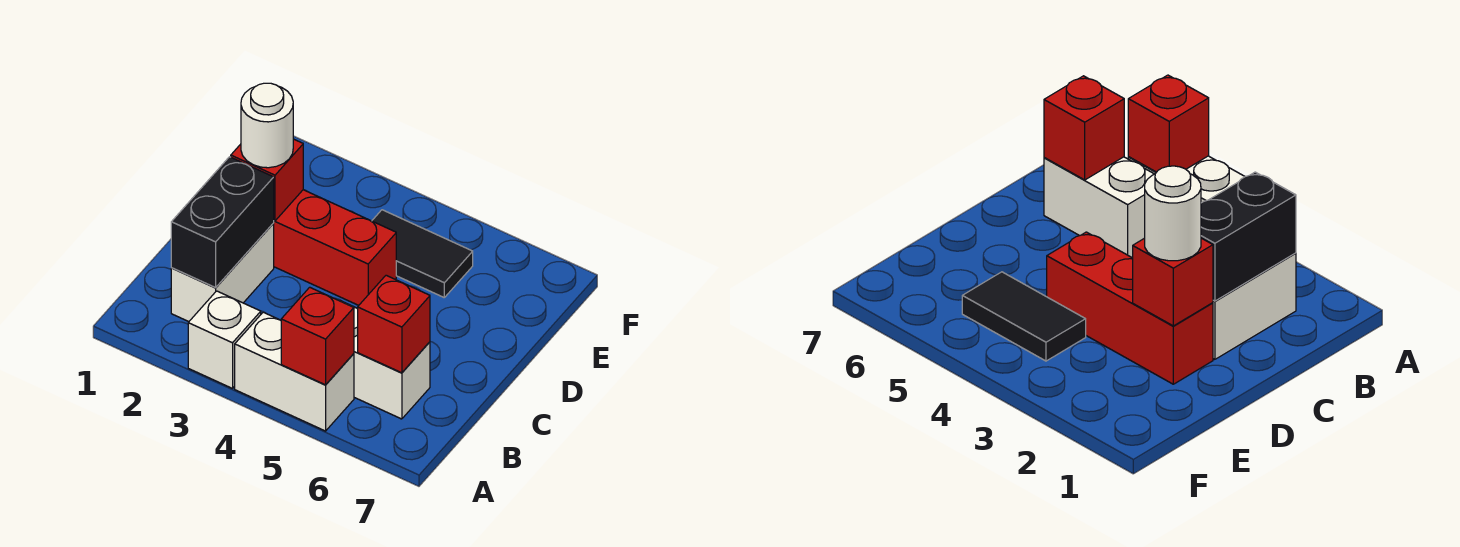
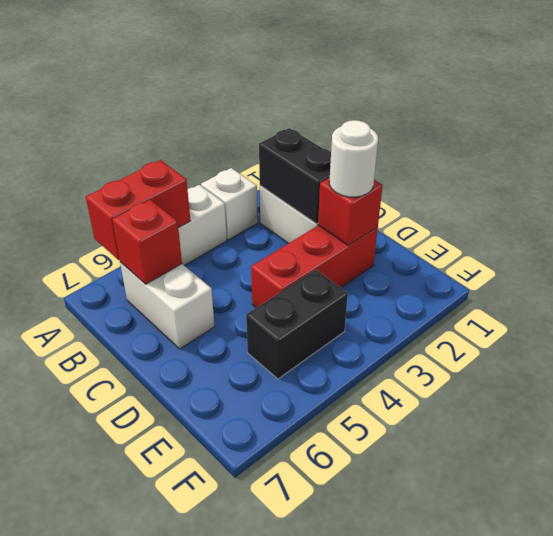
red 1x1 brick [281,287,354,385] -> red 1x2 brick [86,160,190,260]
white 1x2 brick [339,300,430,419] -> white 1x2 brick turned to [120,262,215,349]
black 1x2 tile [372,210,473,297] -> black 1x2 brick [246,270,348,379]

